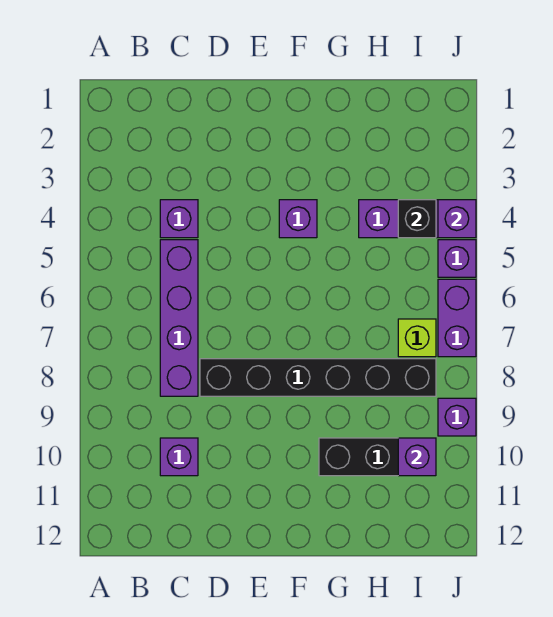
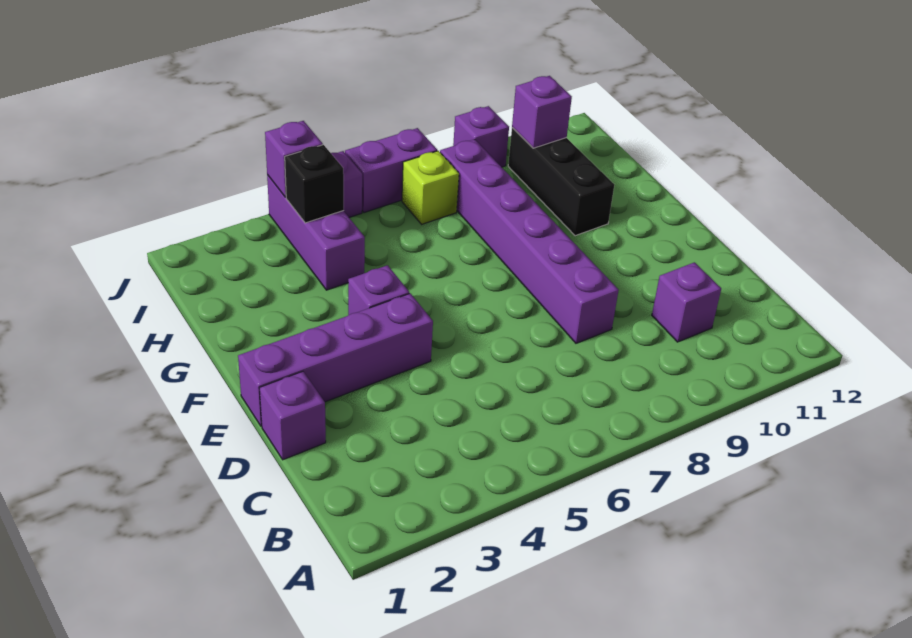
purple 1x1 brick [160,200,198,238] -> purple 1x1 brick moved to [259,371,326,460]
purple 1x4 brick [160,240,198,396] -> purple 1x4 brick moved to [238,293,433,426]
black 1x6 brick [200,359,436,396] -> purple 1x6 brick [440,139,619,343]

